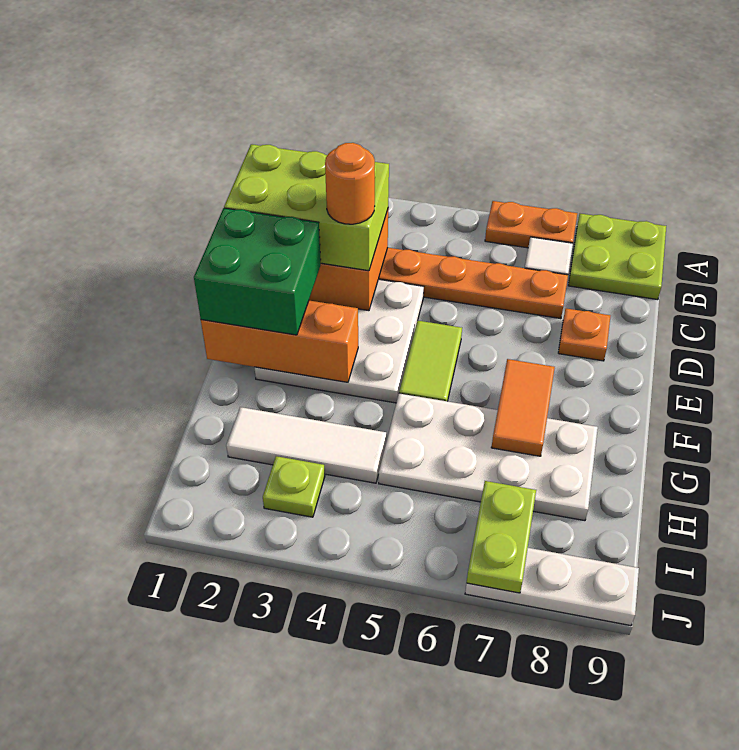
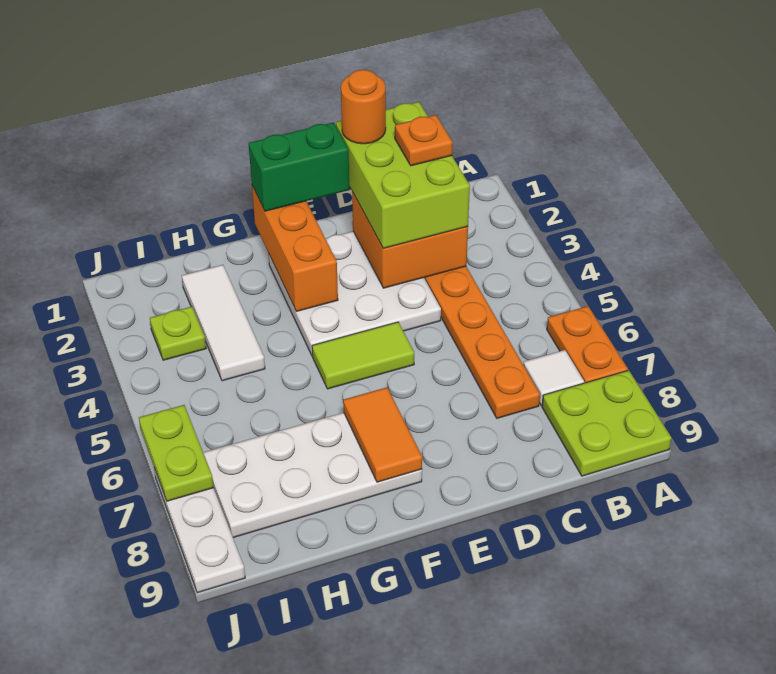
orange 1x1 round brick [325,143,375,224] -> orange 1x1 round brick moved to [341,70,386,144]
orange 1x1 plate [558,308,610,361] -> orange 1x1 plate moved to [395,115,453,166]
green 2x2 brick [194,208,321,335] -> green 1x2 brick [249,122,349,211]
orange 1x2 tile [491,359,555,456] -> orange 1x2 tile turned to [343,387,422,482]
white 2x4 plate [379,393,598,521] -> white 2x4 plate turned to [203,413,422,538]
lime 1x2 plate [467,481,536,593] -> lime 1x2 plate turned to [139,405,214,501]

